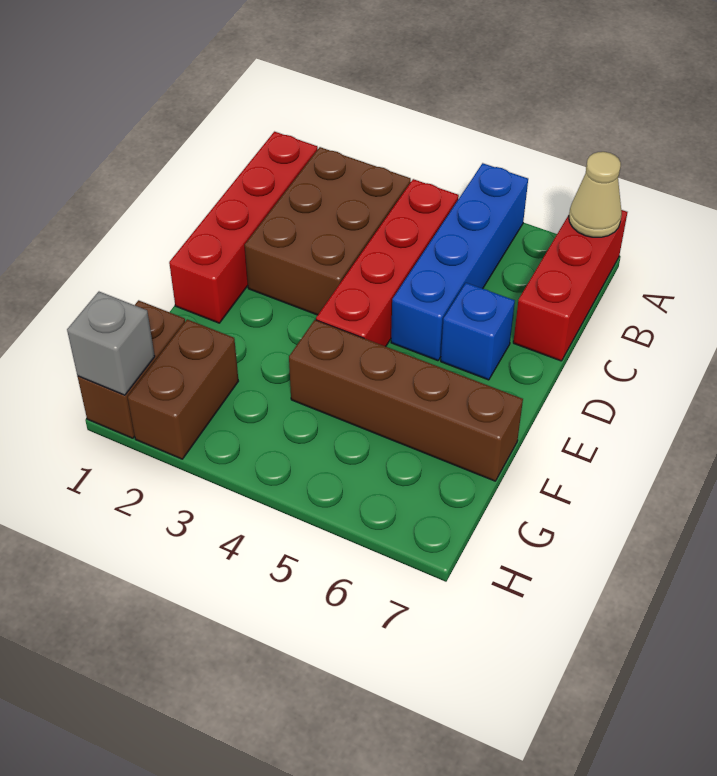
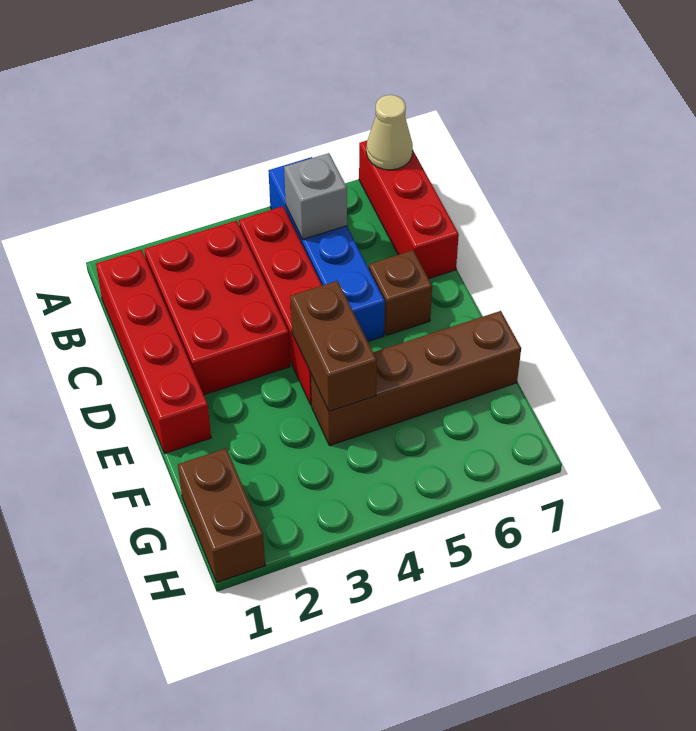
brown 2x3 brick [245,147,411,315] -> red 2x3 brick [144,221,290,395]
blue 1x1 brick [441,283,515,380] -> brown 1x1 brick [369,250,432,335]
brown 1x2 brick [128,319,238,459] -> brown 1x2 brick moved to [290,281,377,411]
grey 1x1 brick [67,292,155,395] -> grey 1x1 brick moved to [284,153,347,239]

